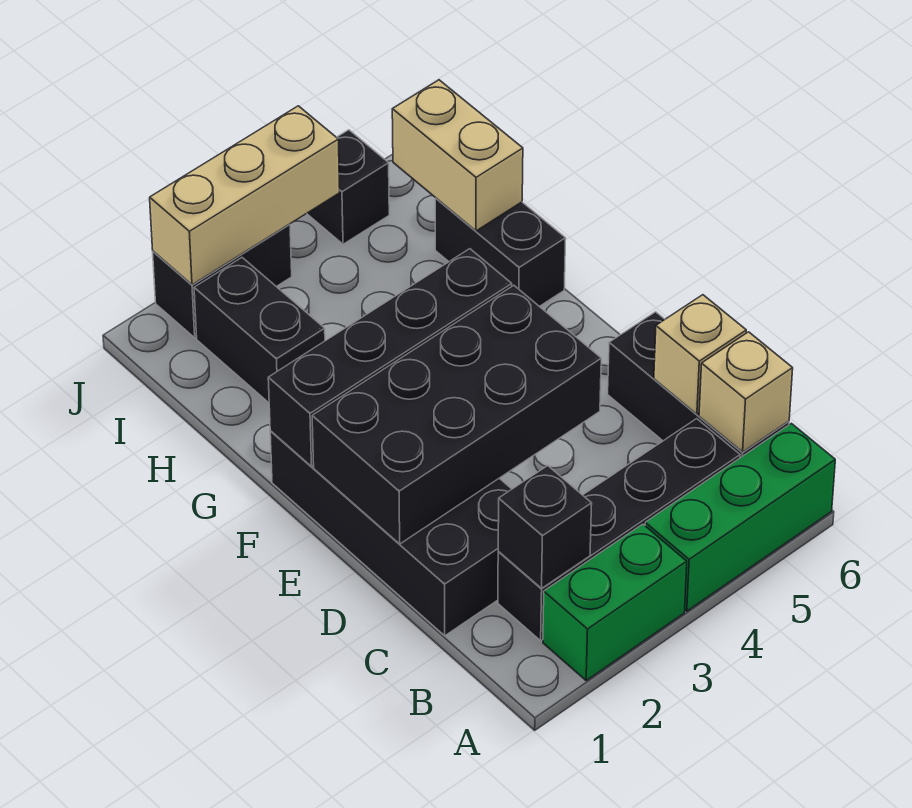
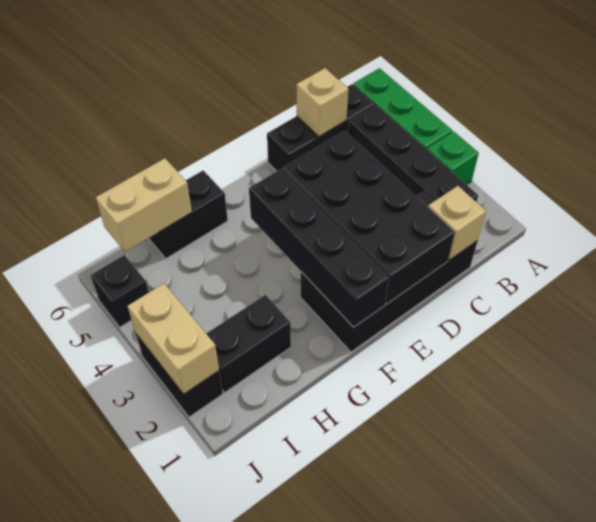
green 1x2 brick [543,524,687,680] -> green 1x1 brick [427,131,479,185]
black 1x1 brick [498,466,592,588] -> none
tan 1x1 brick [699,332,793,452] -> tan 1x1 brick moved to [428,186,486,260]
tan 1x3 brick [150,106,340,285] -> tan 1x2 brick [128,283,219,394]

